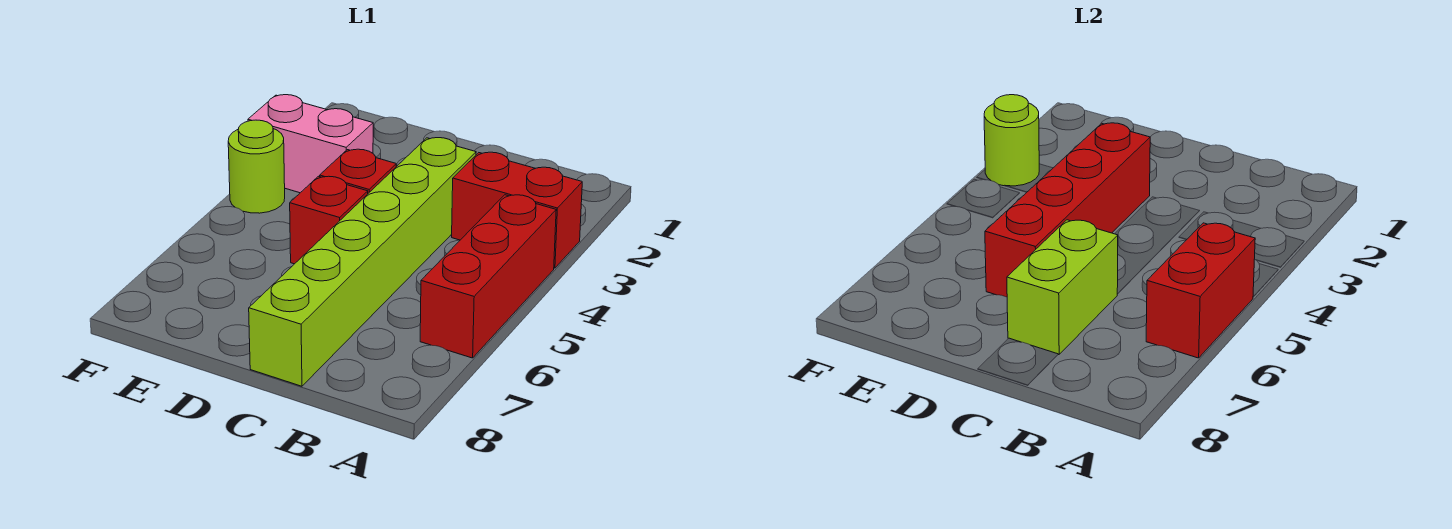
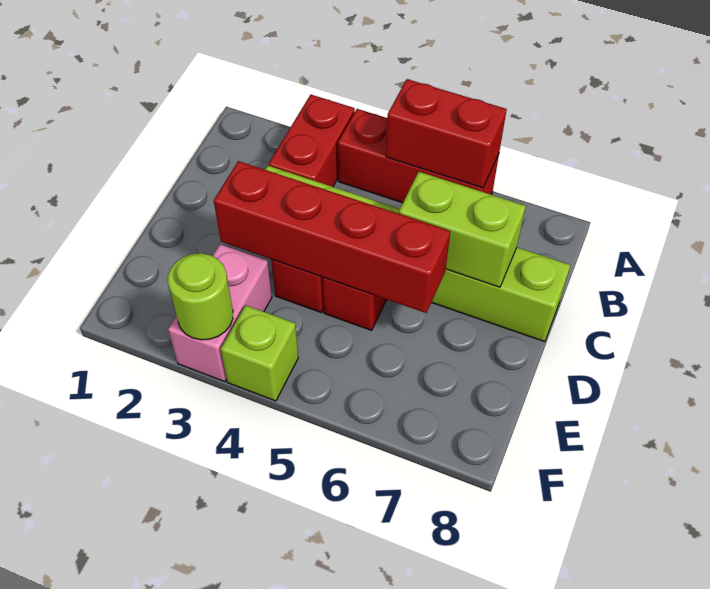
lime 1x1 round brick [228,120,285,213] -> lime 1x1 brick [221,305,298,401]

